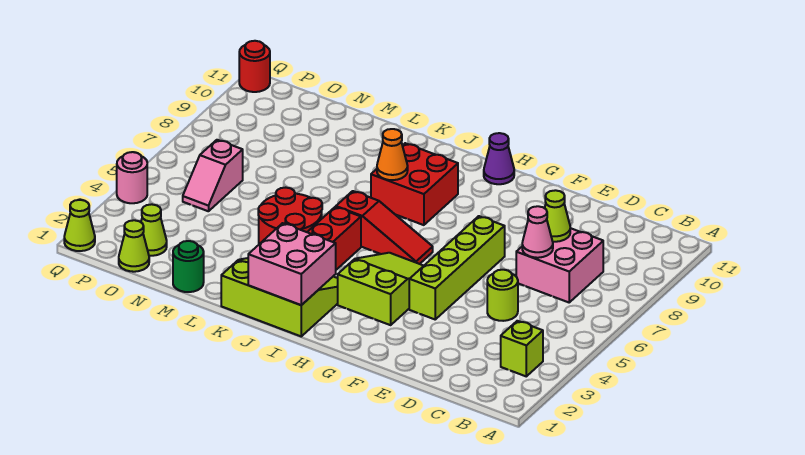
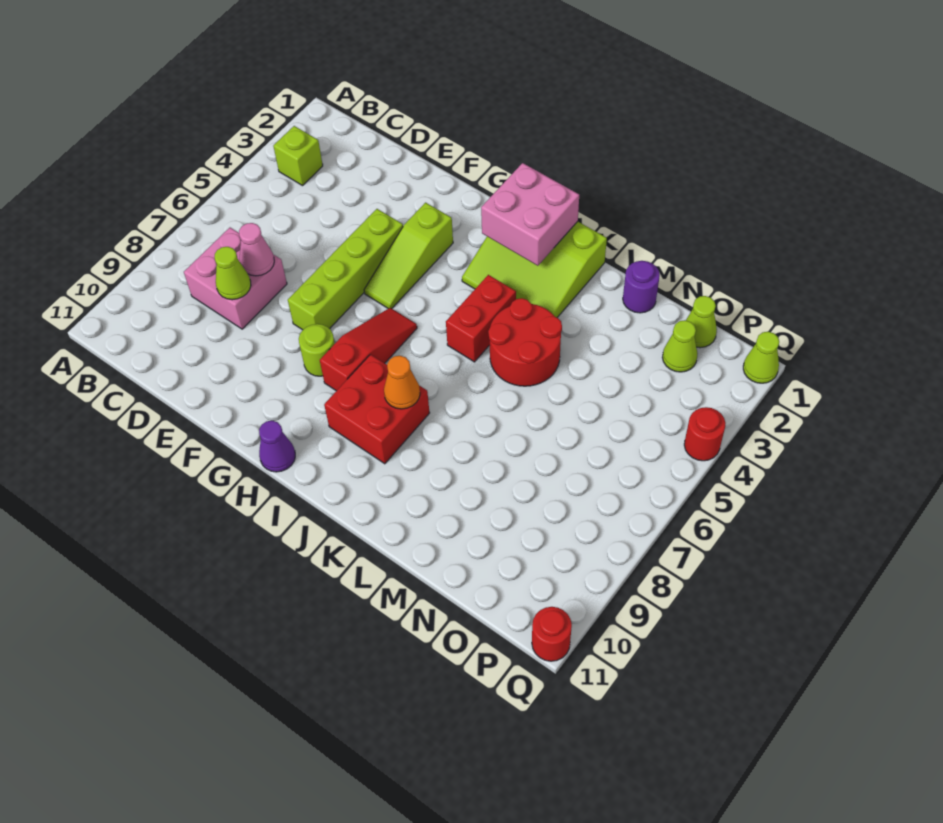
lime 1x1 round brick [487,270,518,321] -> lime 1x1 round brick moved to [299,324,335,376]
lime 2x3 slope [338,253,423,325] -> lime 1x3 slope [364,203,453,309]
red 1x3 slope [336,191,433,264] -> red 1x3 slope turned to [320,308,417,391]
green 1x1 round brick [173,241,204,292] -> purple 1x1 round brick [623,261,660,313]
pink 1x2 slope [183,140,243,211] -> none
pink 1x1 round brick [117,152,147,203] -> red 1x1 round brick [684,407,726,461]

